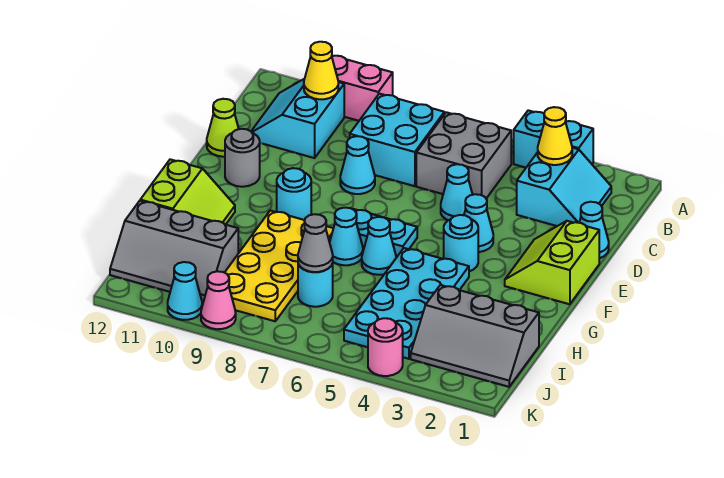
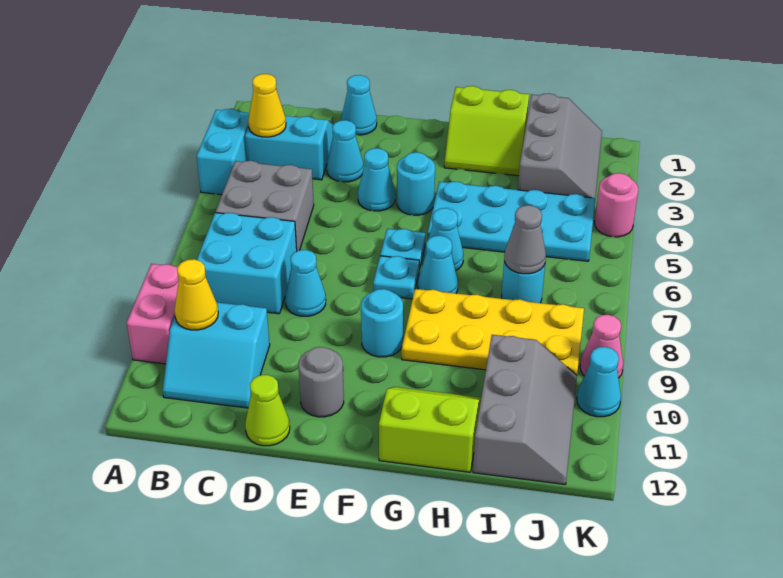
cyan 1x1 cone [441,164,473,220] -> cyan 1x1 cone moved to [327,120,363,182]
lime 2x2 slope [505,221,599,304] -> lime 2x2 slope moved to [444,86,529,176]

